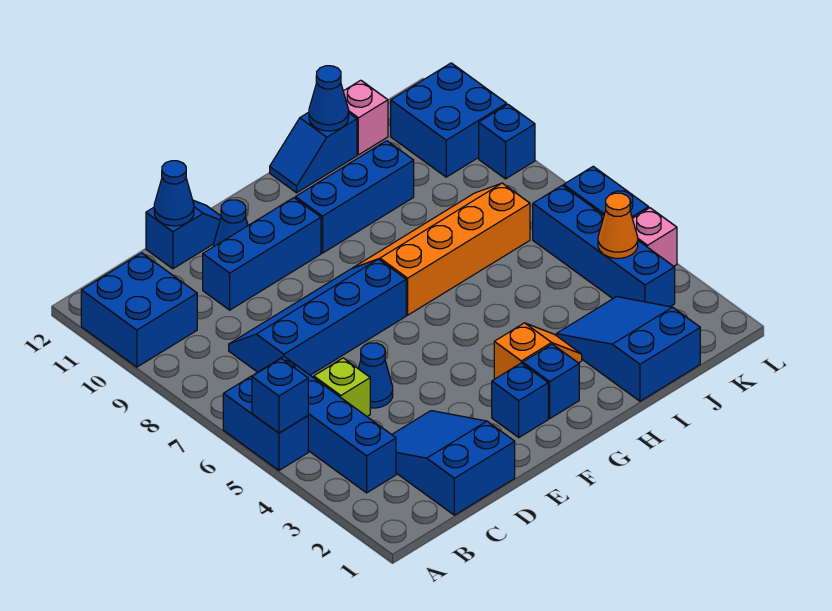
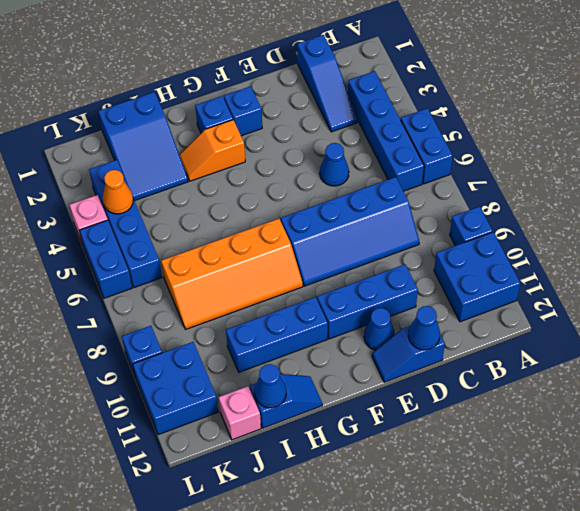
blue 1x1 brick [252,358,308,433] -> blue 1x1 brick moved to [450,207,493,246]
blue 2x3 slope [392,411,515,515] -> blue 1x3 slope [297,35,358,132]
lime 1x1 brick [314,358,370,416] -> none

